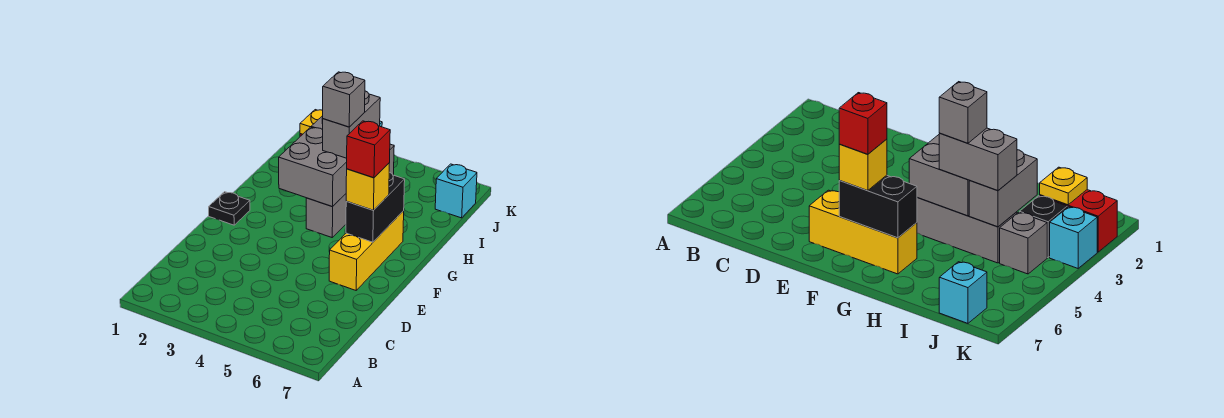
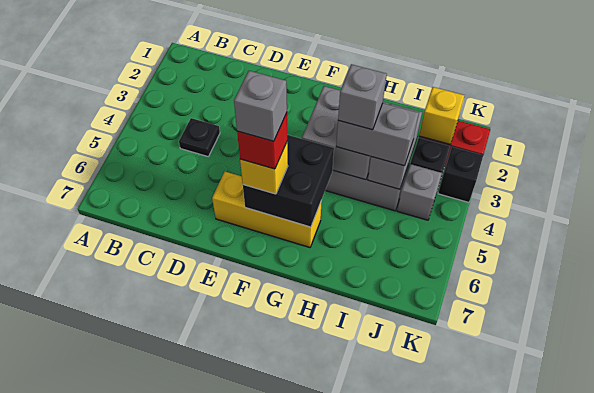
black 1x1 plate [209,192,250,225] -> black 1x1 plate moved to [179,118,220,156]
black 1x2 brick [346,172,405,242] -> black 2x2 brick [243,135,334,227]
none -> grey 1x1 brick [234,71,287,141]
yellow 1x1 plate [300,110,323,134] -> yellow 1x1 brick [419,87,465,145]
cyan 1x1 brick [435,164,477,218] -> none
cyan 1x1 brick [1050,207,1097,268] -> black 1x1 brick [438,147,483,202]

